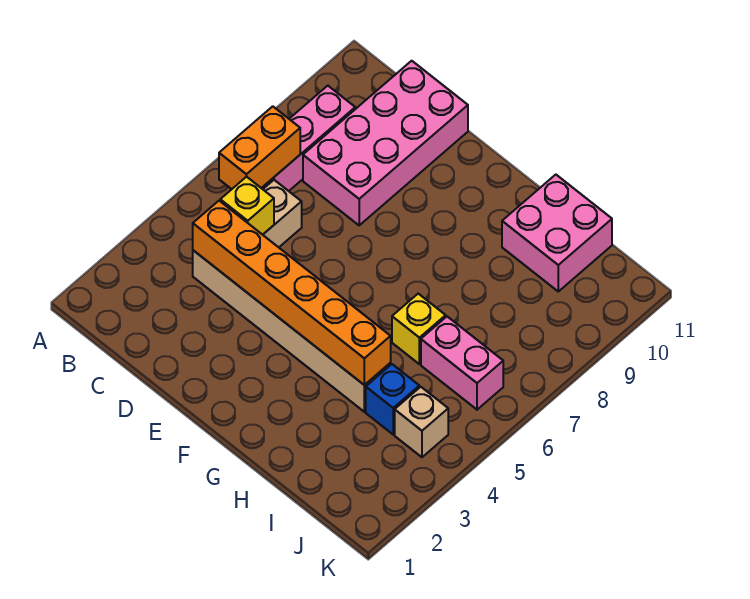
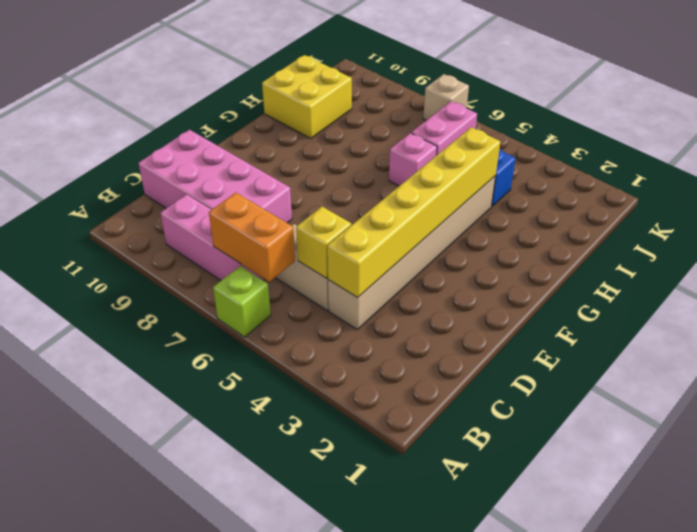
none -> lime 1x1 brick [213,266,271,337]
orange 1x6 brick [193,201,391,385] -> yellow 1x6 brick [327,127,500,298]
yellow 1x1 brick [392,294,446,364] -> pink 1x1 brick [389,133,437,186]
pink 2x2 brick [502,175,612,291] -> yellow 2x2 brick [262,55,352,138]
tan 1x1 brick [395,387,448,457] -> tan 1x1 brick moved to [423,74,469,120]

